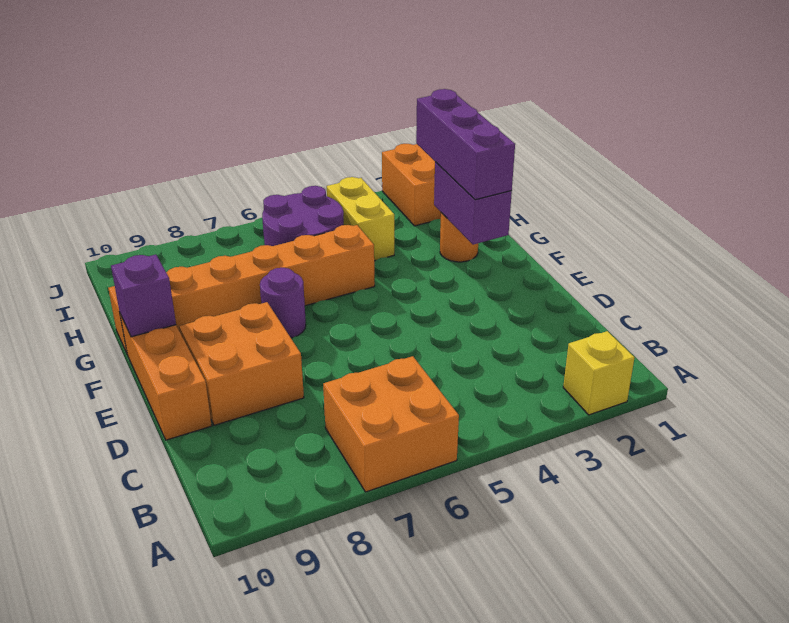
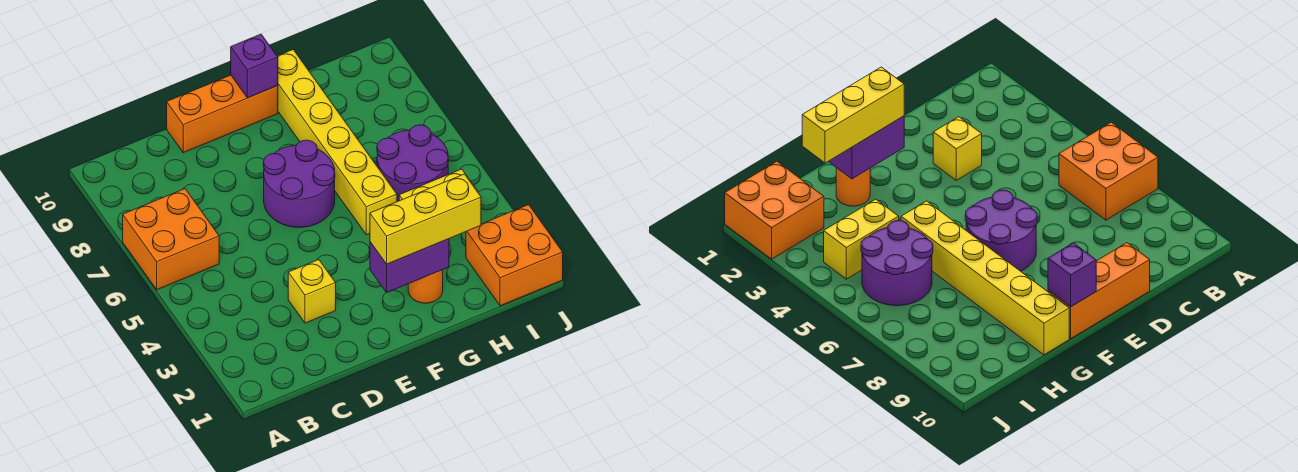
yellow 1x1 brick [563,331,635,415] -> yellow 1x1 brick moved to [288,260,336,323]
orange 2x2 brick [179,302,304,425] -> none
purple 1x3 brick [416,89,515,200] -> yellow 1x3 brick [370,174,481,264]
purple 1x1 round brick [260,268,306,338] -> purple 2x2 round brick [263,140,335,227]
orange 1x6 brick [108,225,375,353] -> yellow 1x6 brick [277,50,397,235]

